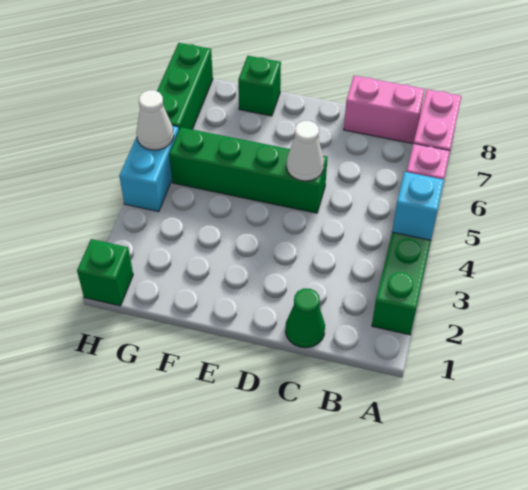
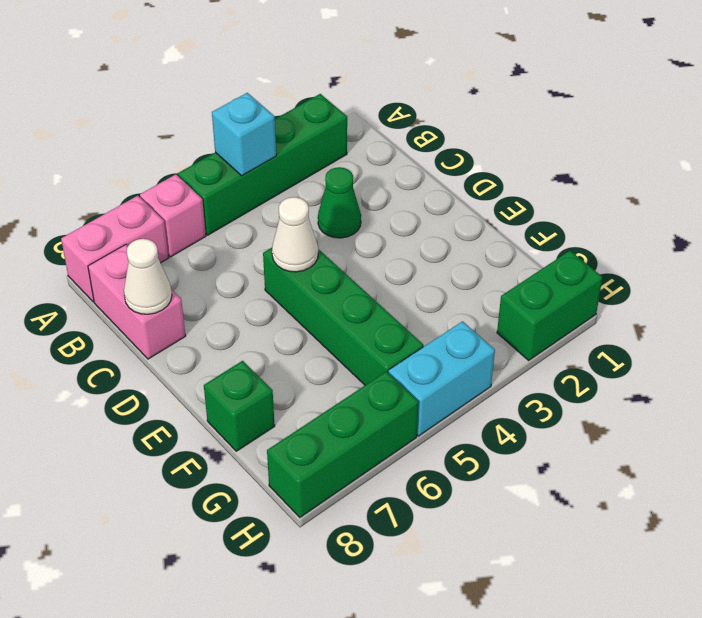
green 1x1 cone [285,289,325,348] -> green 1x1 cone moved to [318,167,361,238]
green 1x1 brick [77,239,133,306] -> green 1x2 brick [497,251,603,360]
white 1x1 cone [136,90,174,150] -> white 1x1 cone moved to [124,239,172,314]

